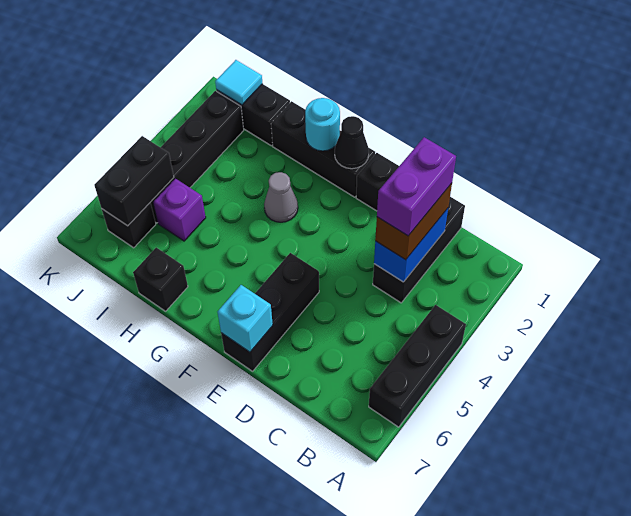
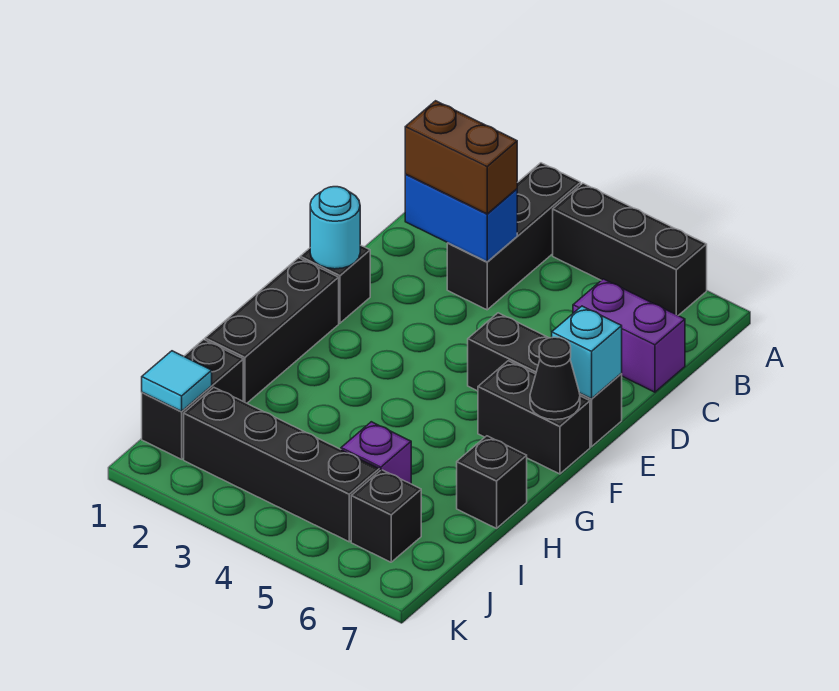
black 1x3 brick [373,197,465,303] -> black 1x3 brick turned to [447,163,581,310]
purple 1x2 brick [377,137,456,236] -> purple 1x2 brick moved to [573,279,685,392]
black 1x1 cone [335,116,369,169] -> black 1x1 cone moved to [530,337,580,420]
cyan 1x1 round brick [305,98,340,151] -> cyan 1x1 round brick moved to [310,187,360,269]
grey 1x1 cone [264,172,298,222] -> none
black 1x2 brick [94,136,174,226] -> black 1x2 brick moved to [478,361,590,474]

